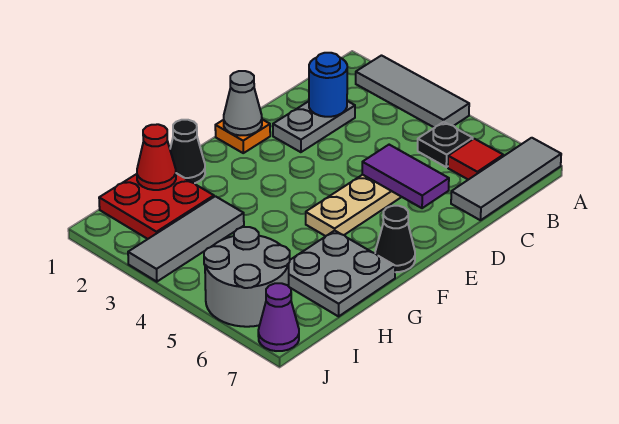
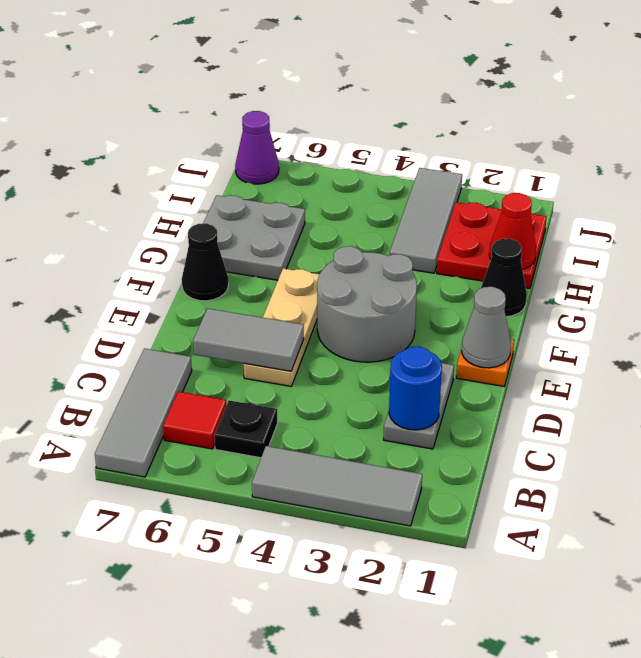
purple 1x2 tile [362,145,449,208] -> grey 1x2 tile [193,308,304,371]
grey 2x2 round brick [204,227,290,327] -> grey 2x2 round brick moved to [317,246,417,362]

